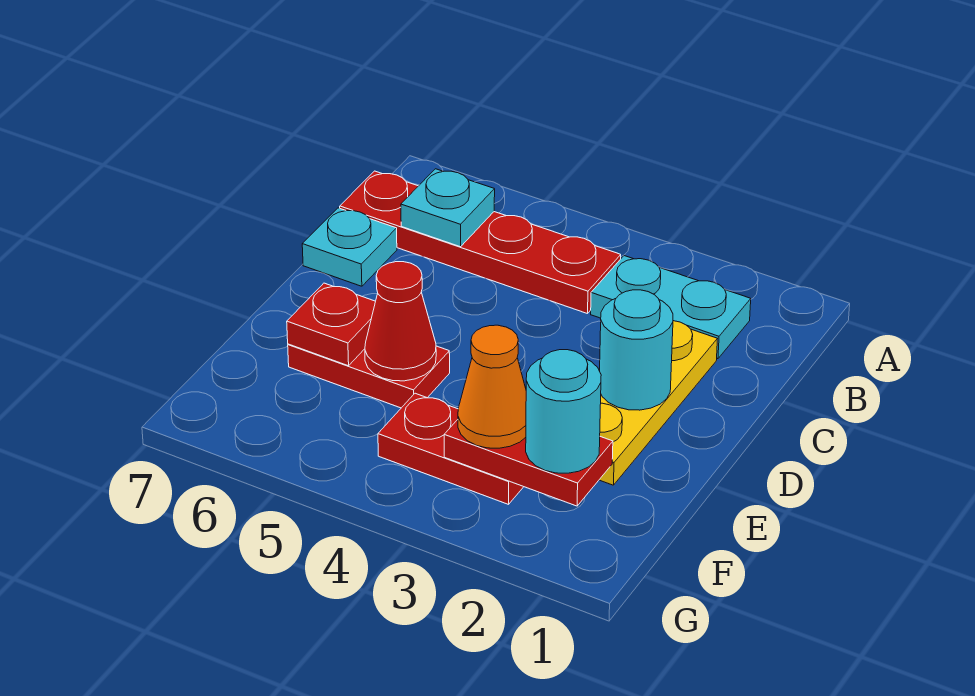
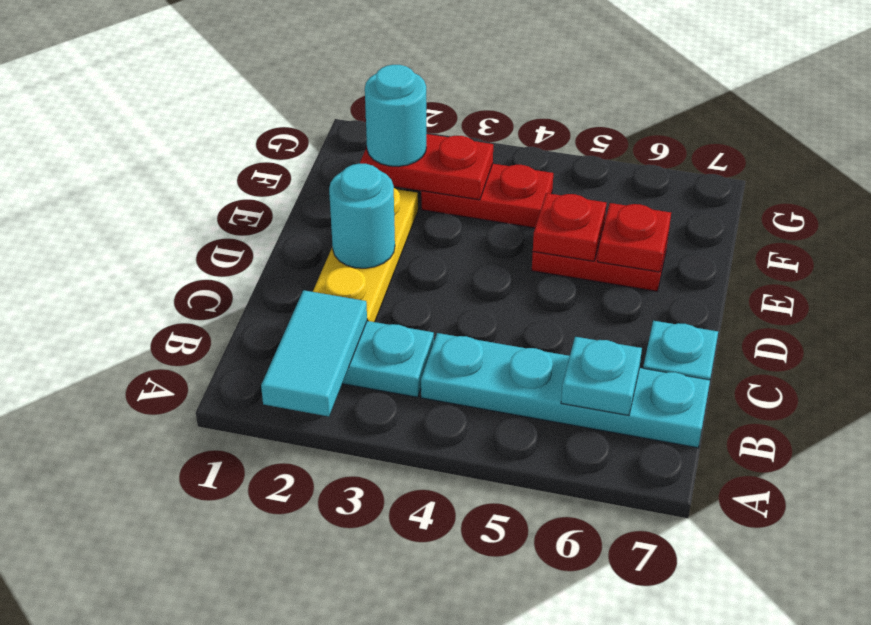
none -> cyan 1x2 tile [261,290,367,416]
red 1x4 plate [340,171,621,314] -> cyan 1x4 plate [421,333,710,448]
red 1x1 cone [365,262,436,381] -> red 1x1 plate [533,193,606,261]
orange 1x1 cone [458,325,526,448] -> none

